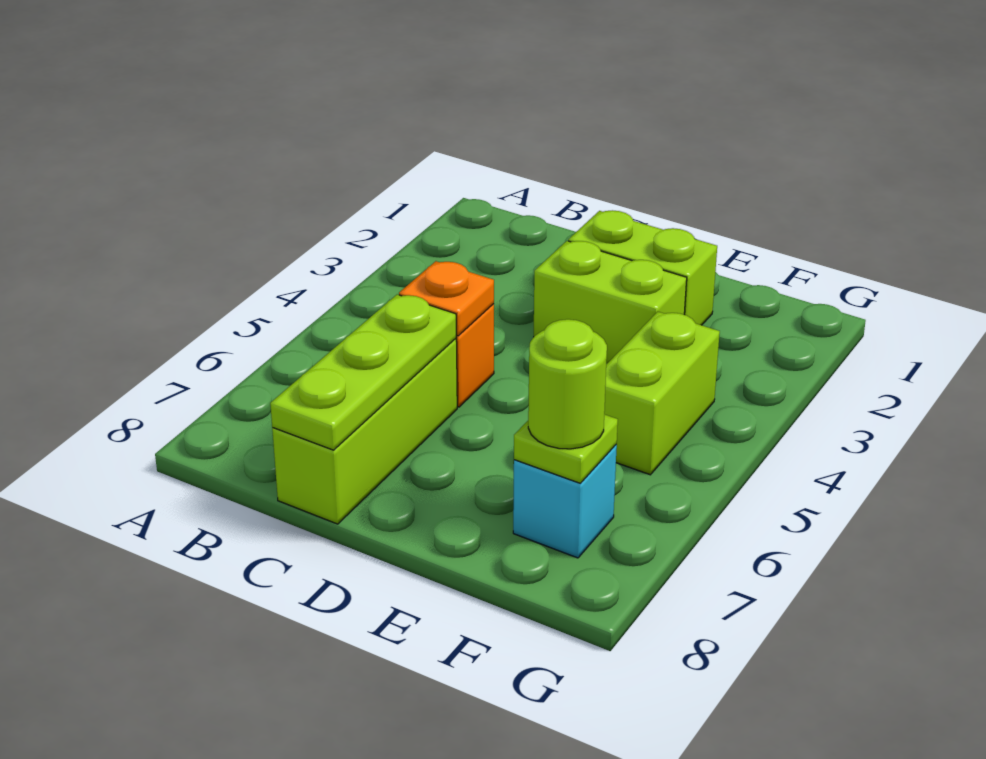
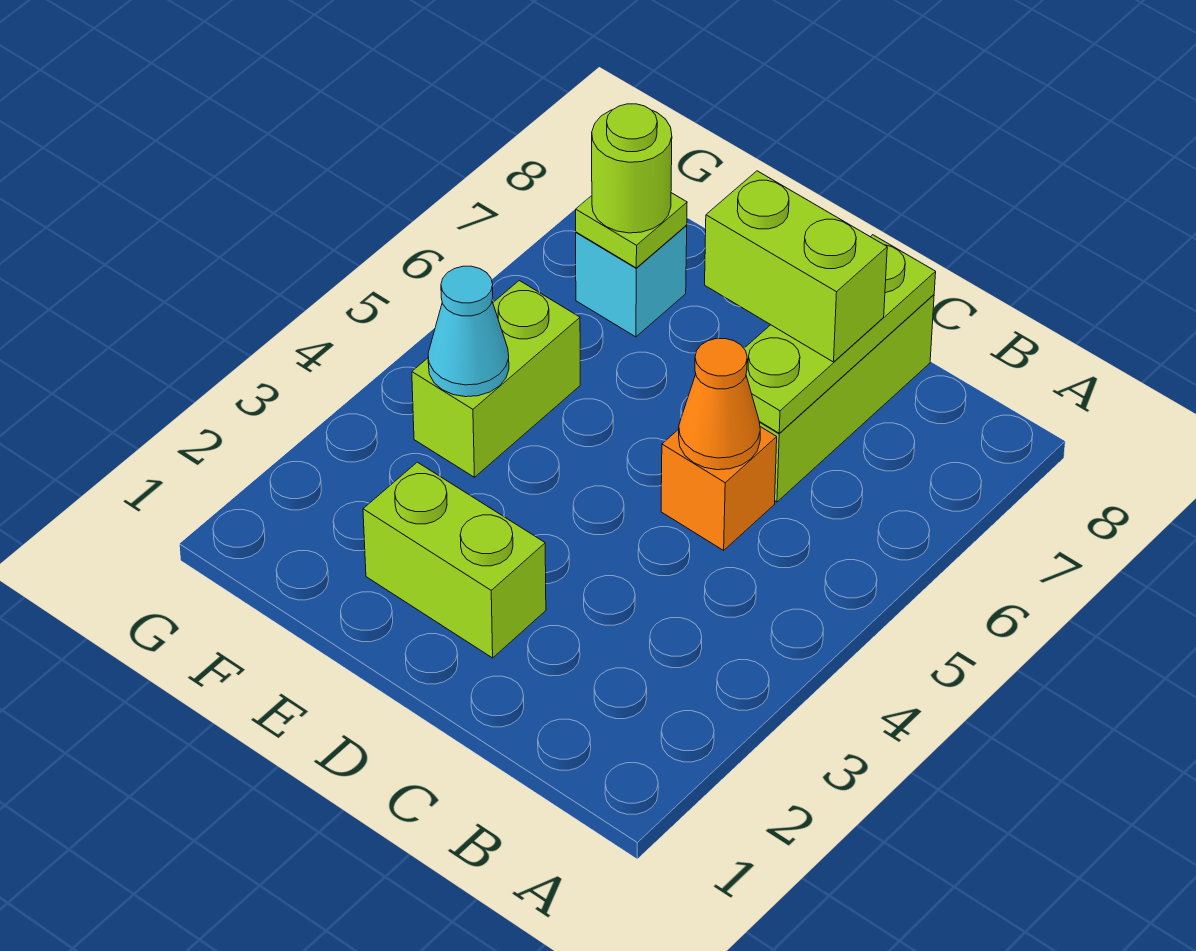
orange 1x1 plate [399,261,494,336] -> orange 1x1 cone [679,339,760,470]
lime 1x2 brick [534,241,687,363] -> lime 1x2 brick moved to [705,171,887,362]
none -> cyan 1x1 cone [428,266,509,397]

